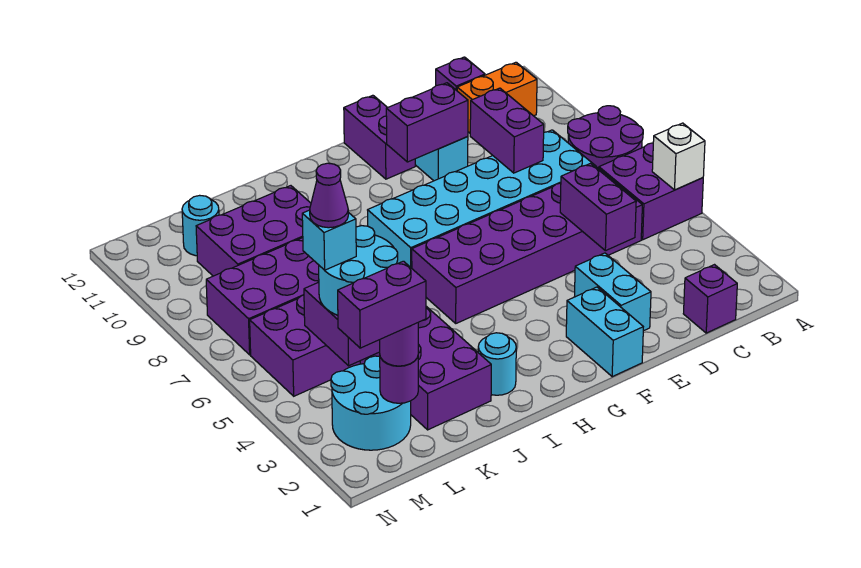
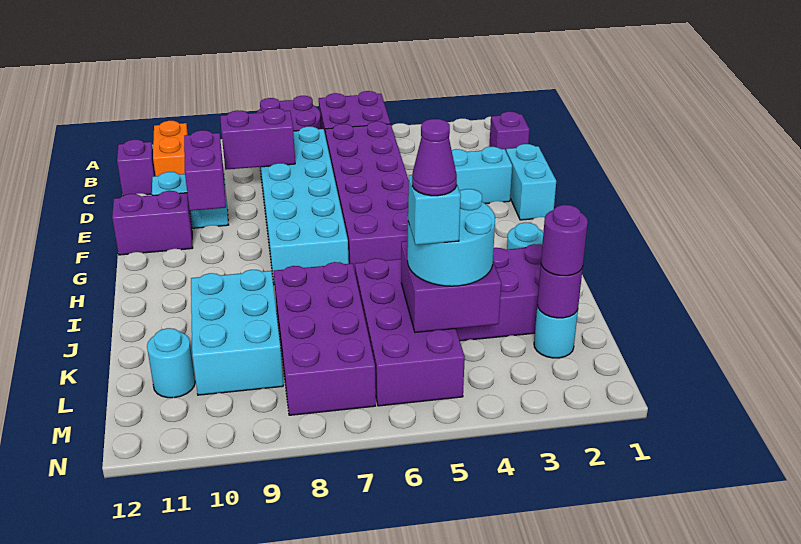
white 1x1 brick [652,123,705,190] -> none
purple 1x2 brick [560,163,636,251] -> none
cyan 1x2 brick [566,287,643,377] -> cyan 1x2 brick turned to [506,144,556,220]
purple 2x3 brick [196,186,311,276] -> cyan 2x3 brick [191,270,283,395]
cyan 2x2 round brick [331,356,411,450] -> cyan 1x1 round brick [534,305,578,358]
purple 1x2 brick [338,261,426,348] -> none

